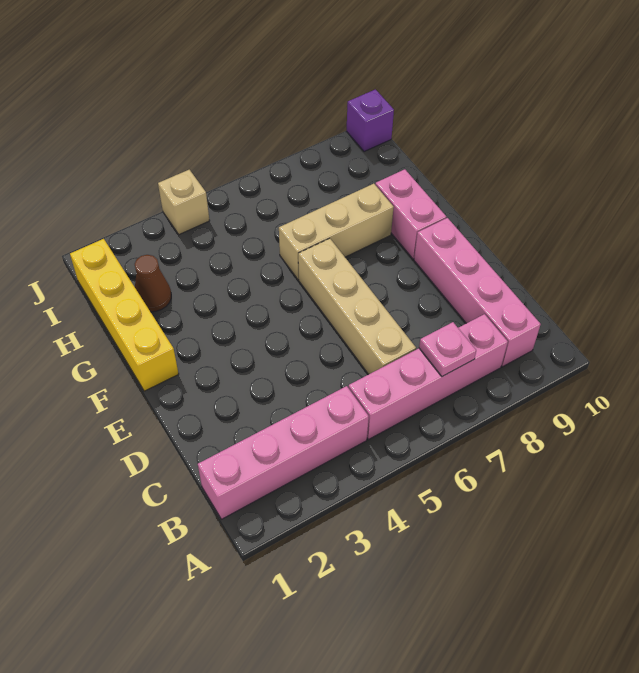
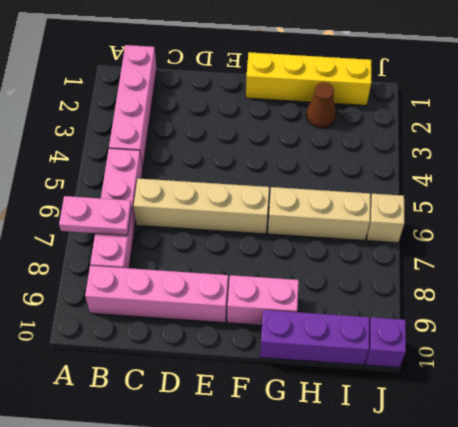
pink 1x1 plate [419,322,476,376] -> pink 1x2 plate [59,196,132,235]
tan 1x3 brick [279,184,394,280] -> tan 1x3 brick turned to [268,187,370,240]
none -> purple 1x3 brick [260,310,369,365]
tan 1x1 brick [158,170,210,235] -> tan 1x1 brick moved to [367,194,404,243]

